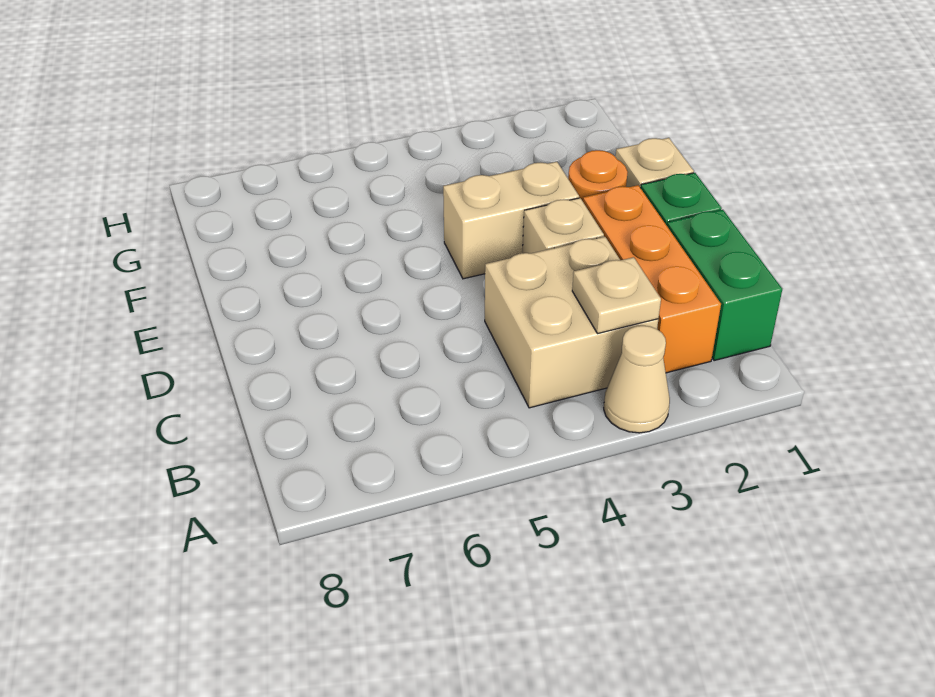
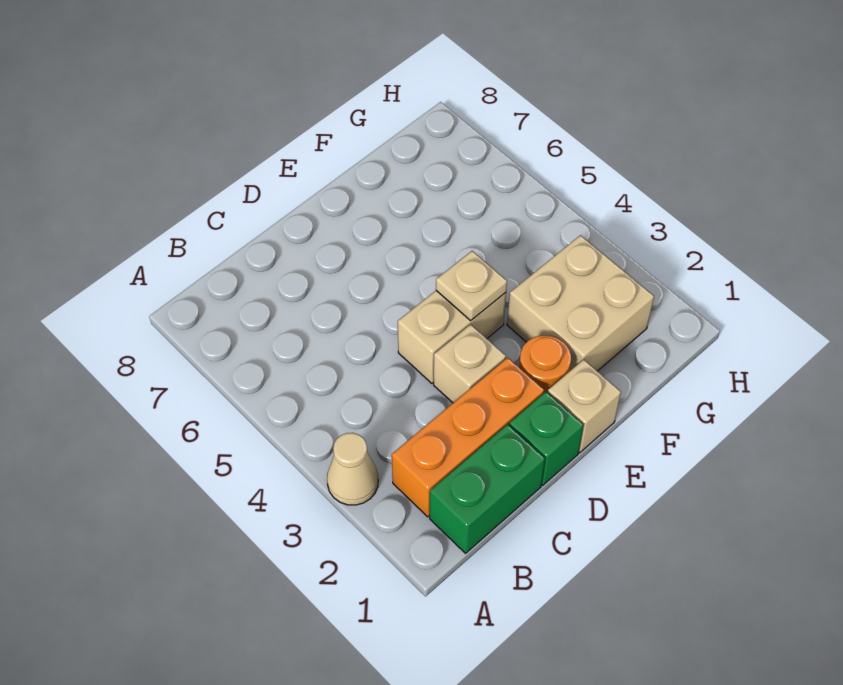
tan 2x2 brick [485,237,658,408] -> tan 2x2 brick moved to [507,235,654,371]
tan 1x1 plate [572,257,661,334] -> tan 1x1 plate moved to [436,251,507,321]
tan 1x2 brick [443,162,579,279] -> tan 1x2 brick turned to [398,291,506,383]

